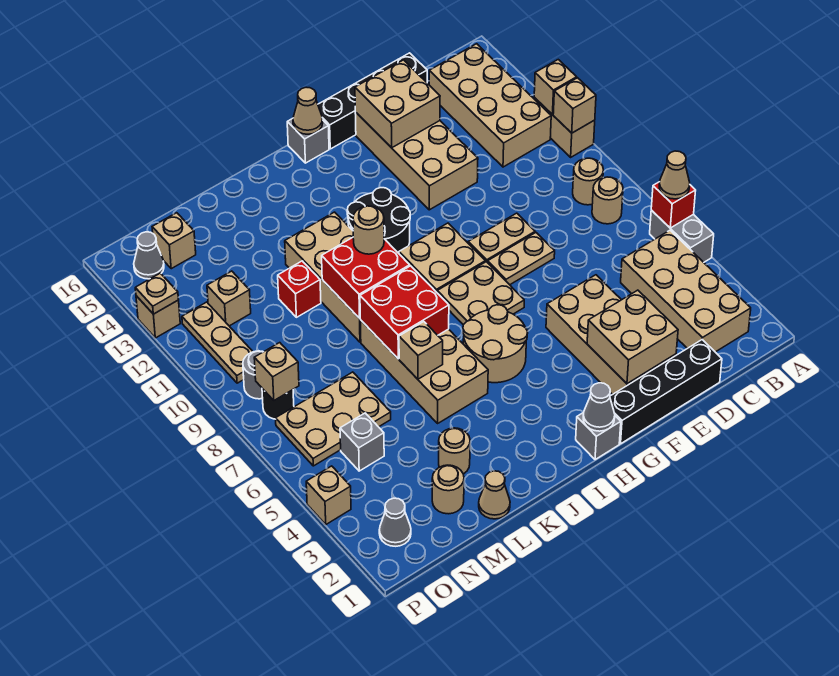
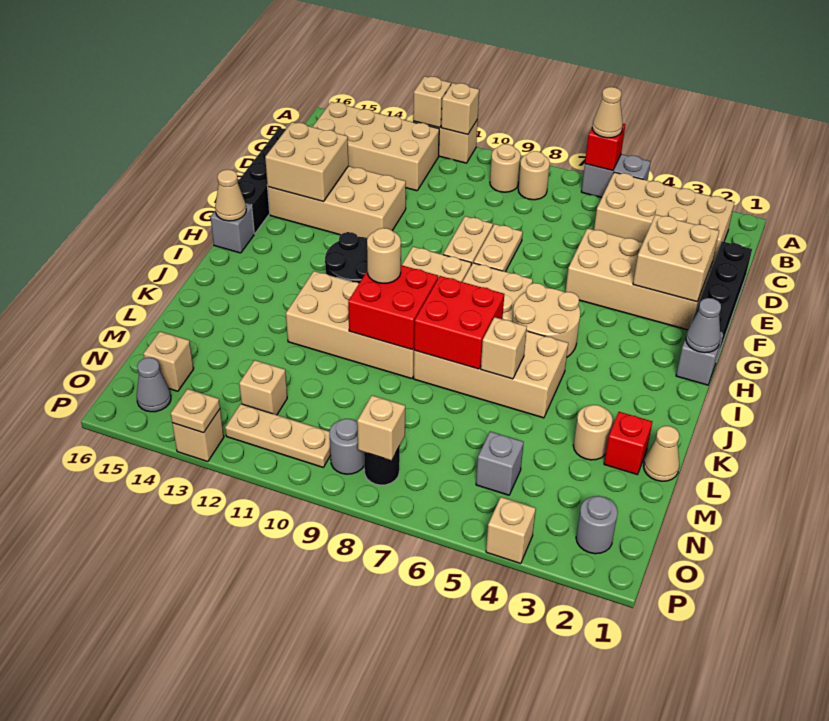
red 1x1 brick [278,261,321,317] -> red 1x1 brick moved to [604,412,652,475]
tan 1x1 round brick [432,465,464,514] -> none
tan 2x3 plate [276,372,391,466] -> none
grey 1x1 cone [379,498,411,546] -> grey 1x1 round brick [576,496,618,554]

